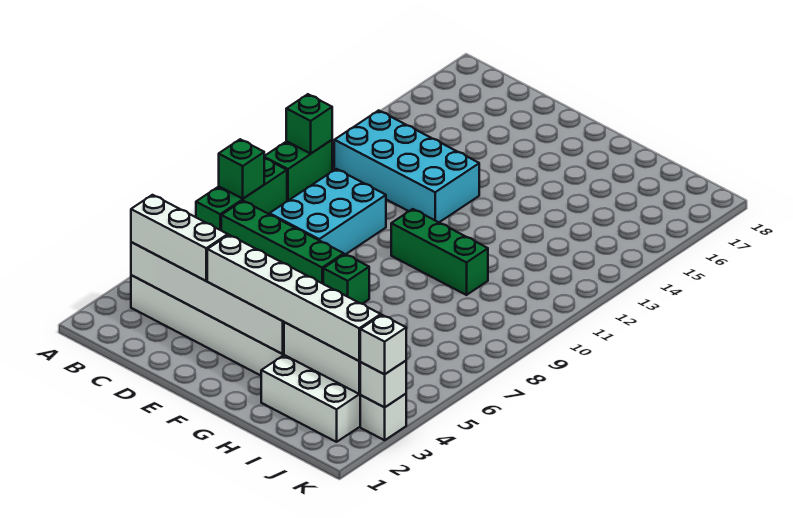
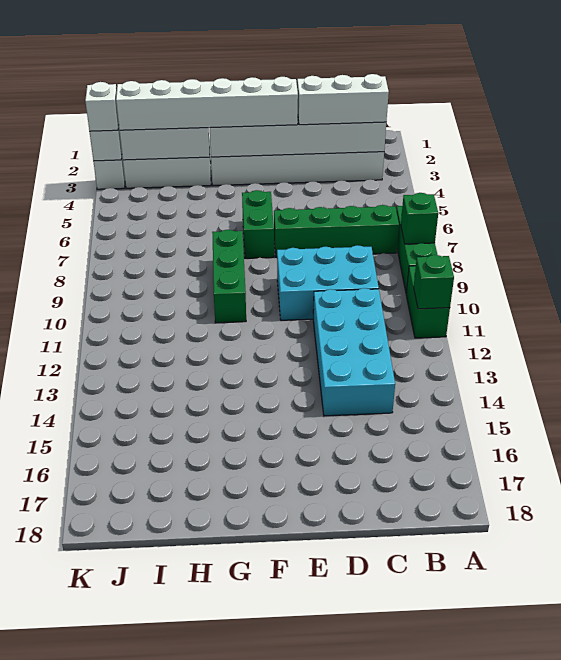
cyan 2x4 brick [334,110,479,222] -> cyan 2x4 brick turned to [313,288,395,416]
cyan 2x3 brick [270,169,386,254] -> cyan 2x3 brick turned to [277,245,379,320]
green 1x1 brick [323,254,369,304] -> green 1x2 brick [242,190,274,258]
green 1x3 brick [391,209,488,295] -> green 1x3 brick turned to [212,230,246,323]

